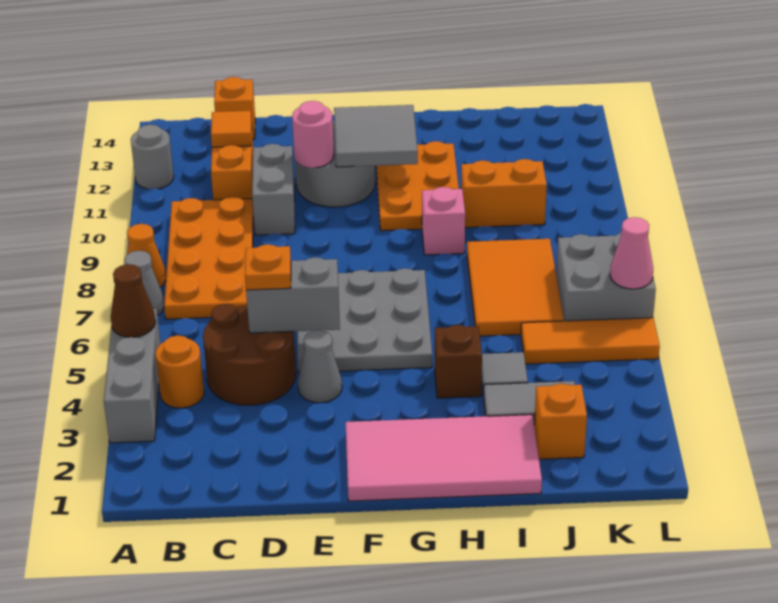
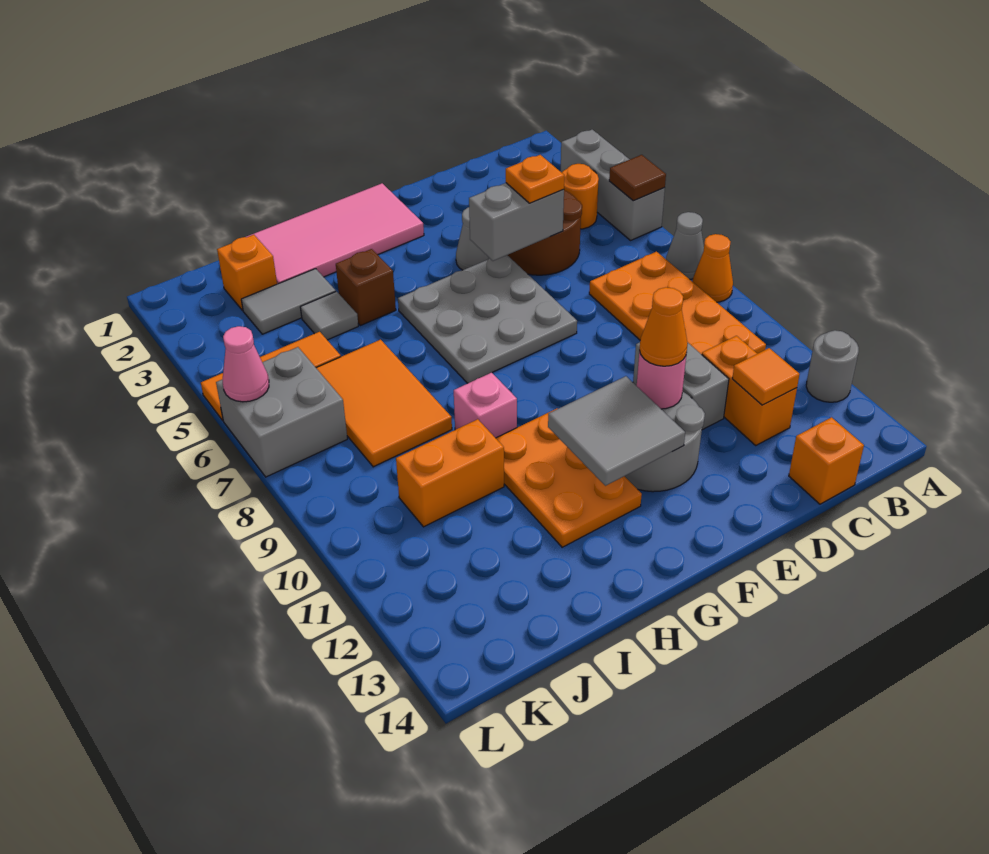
brown 1x1 cone [111,264,155,337] -> brown 1x1 tile [609,155,666,201]
none -> orange 1x1 cone [639,287,688,366]

